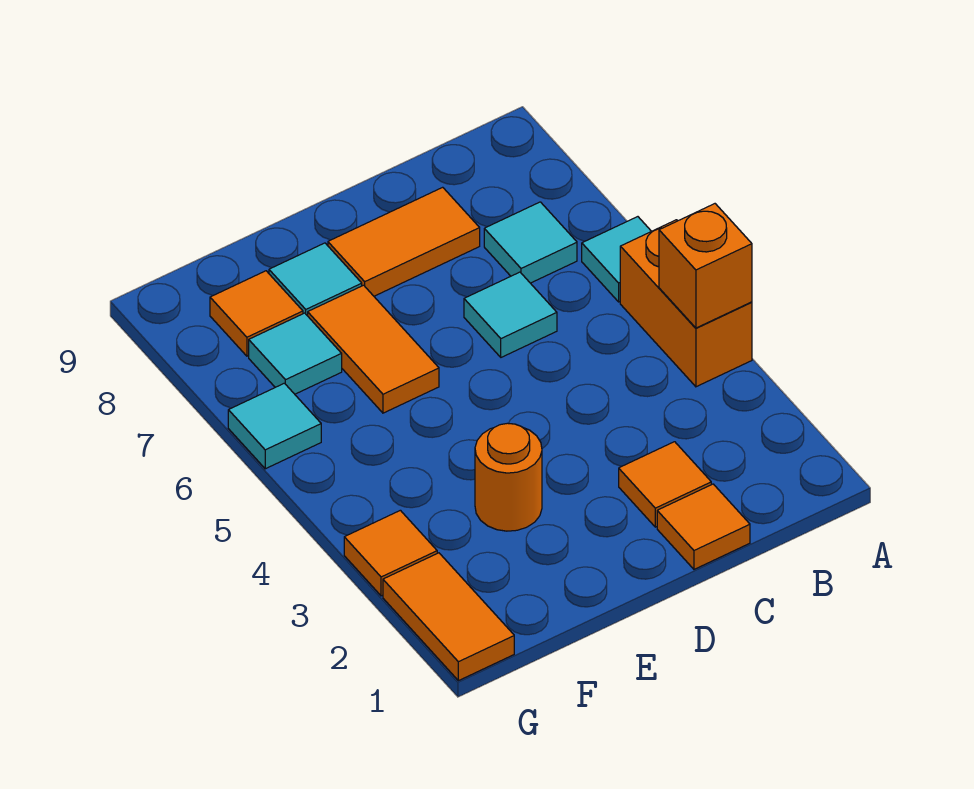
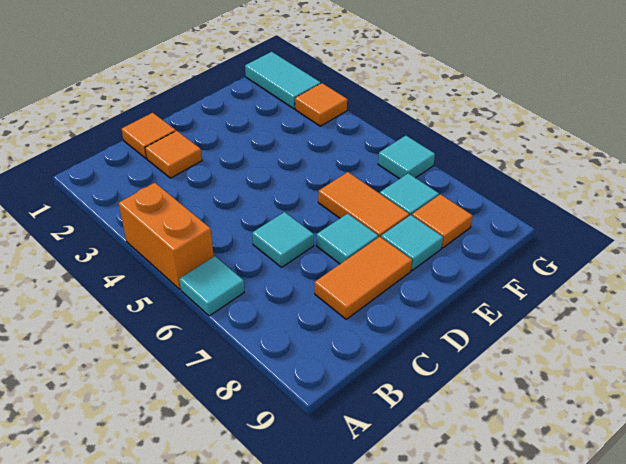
orange 1x1 brick [659,204,752,328] -> none
cyan 1x1 tile [484,202,577,283] -> cyan 1x1 tile moved to [317,214,378,264]
orange 1x1 round brick [475,423,542,531] -> none
orange 1x2 tile [383,553,514,681] -> cyan 1x2 tile [245,52,321,109]

